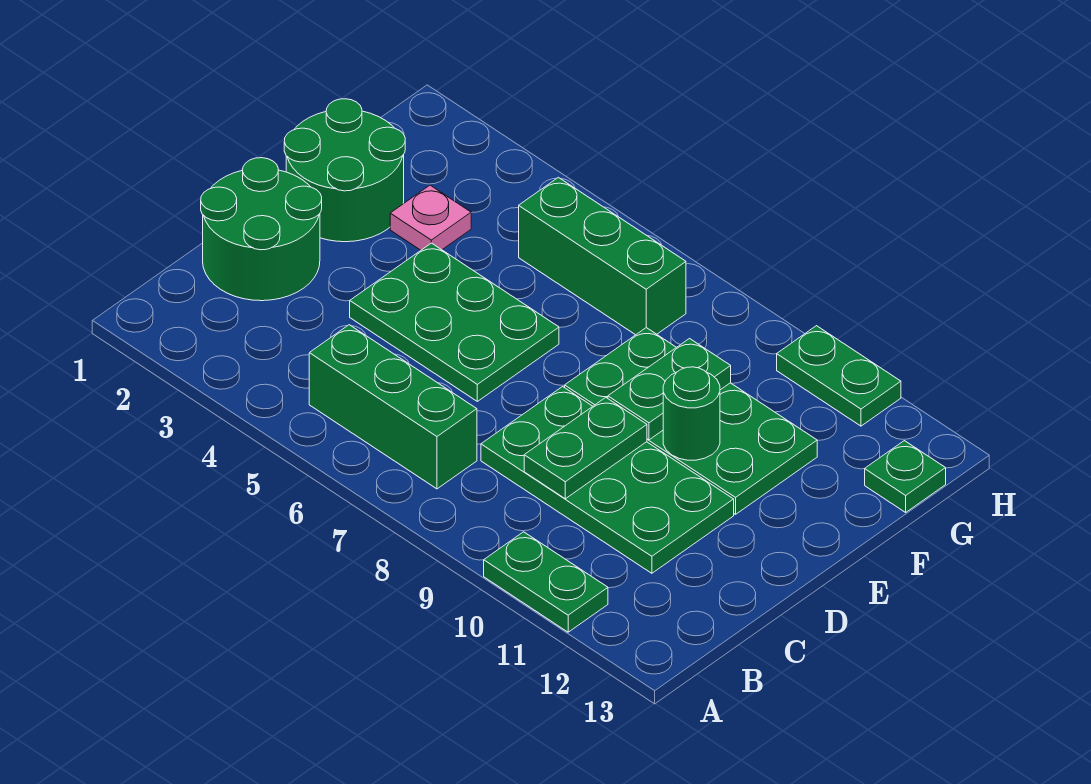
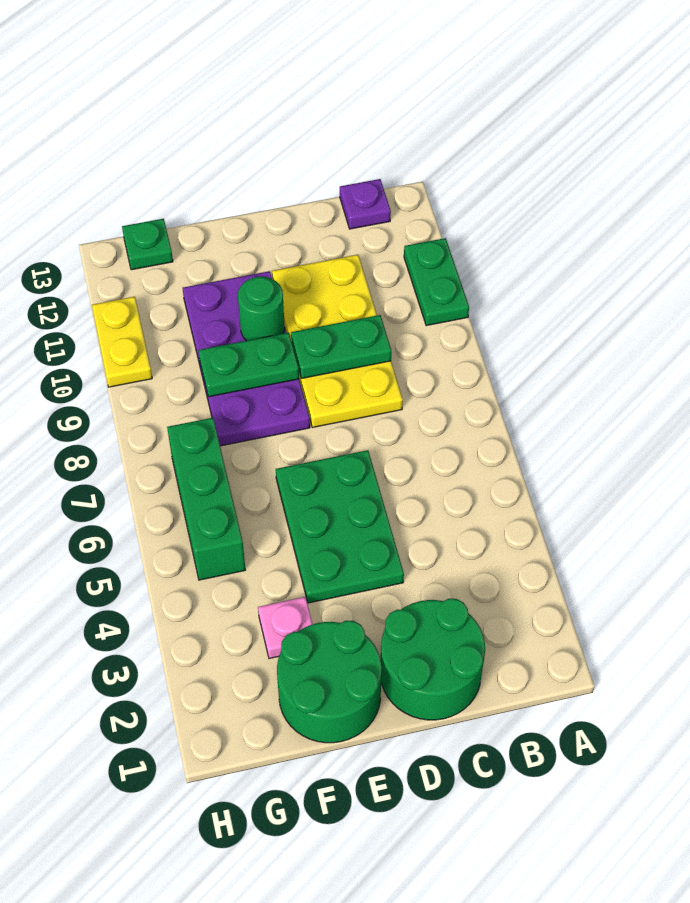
green 1x3 brick [309,325,477,489] -> none
none -> purple 1x1 plate [340,179,391,229]
green 2x4 plate [481,387,734,573] -> yellow 2x4 plate [272,255,403,427]
green 2x4 plate [565,328,817,514] -> purple 2x4 plate [183,271,310,446]
green 1x2 plate [777,326,901,426] -> yellow 1x2 plate [92,297,152,387]

